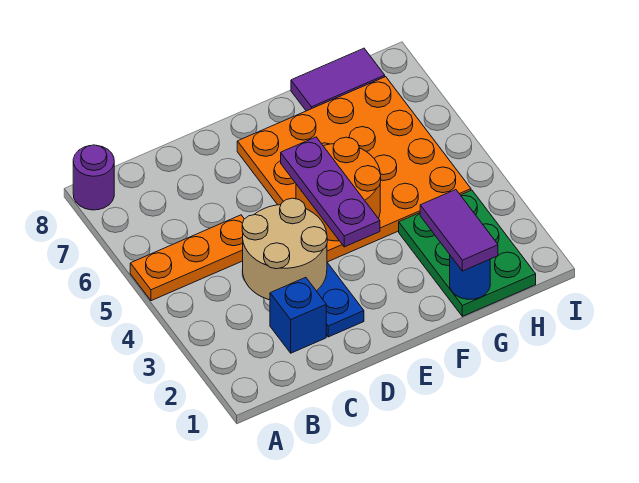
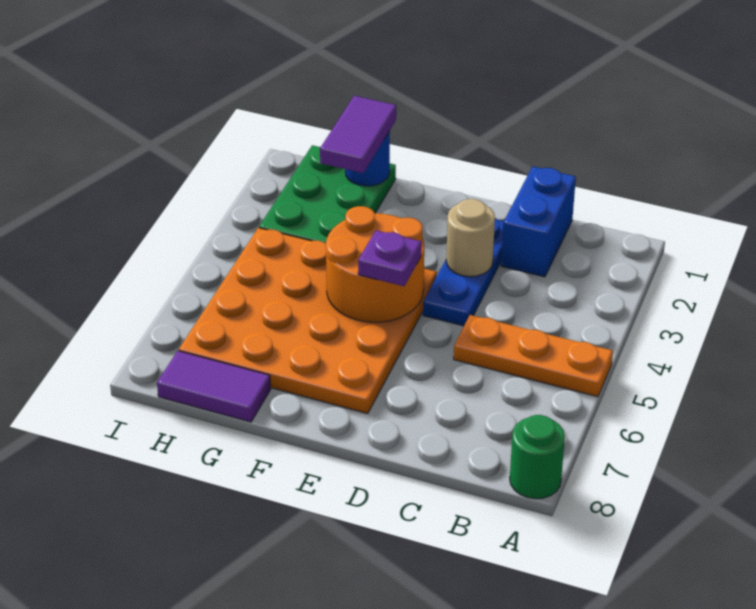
purple 1x1 round brick [73,145,114,210] -> green 1x1 round brick [510,415,565,499]
blue 1x1 brick [270,277,326,353] -> blue 1x2 brick [501,167,576,277]
tan 2x2 round brick [242,198,327,300] -> tan 1x1 round brick [446,199,495,277]
purple 1x3 plate [281,137,380,247] -> purple 1x1 plate [358,230,421,286]

